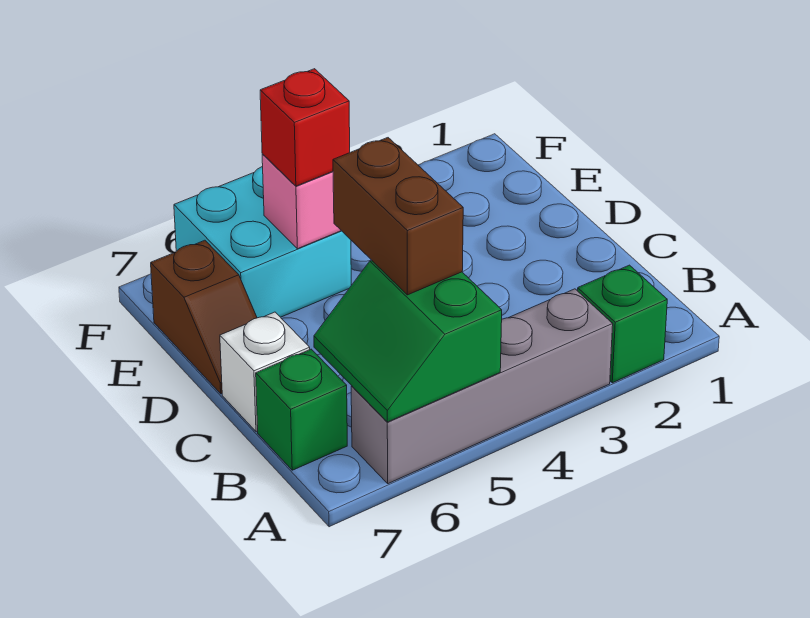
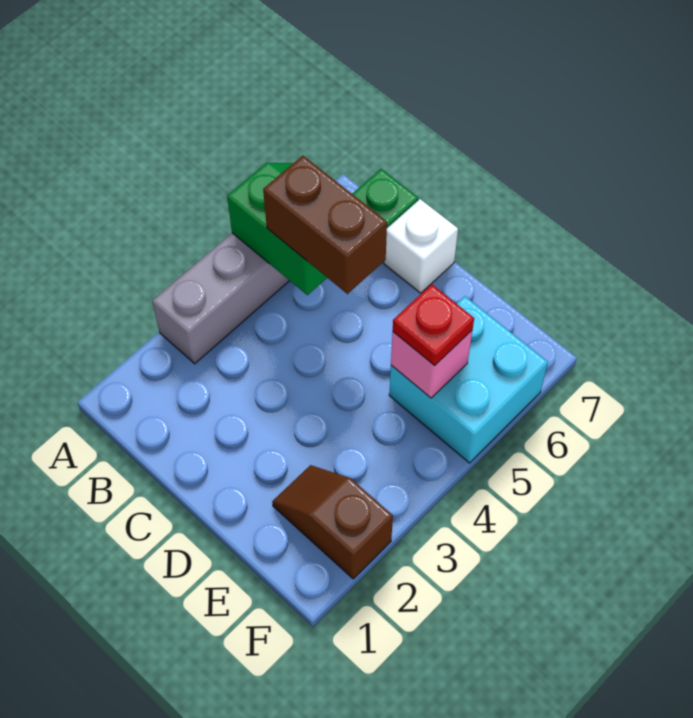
green 1x1 brick [578,265,667,383] -> none
brown 1x2 slope [151,240,257,394] -> brown 1x2 slope moved to [272,465,393,579]
red 1x1 brick [260,69,350,186] -> red 1x1 plate [393,284,474,366]

